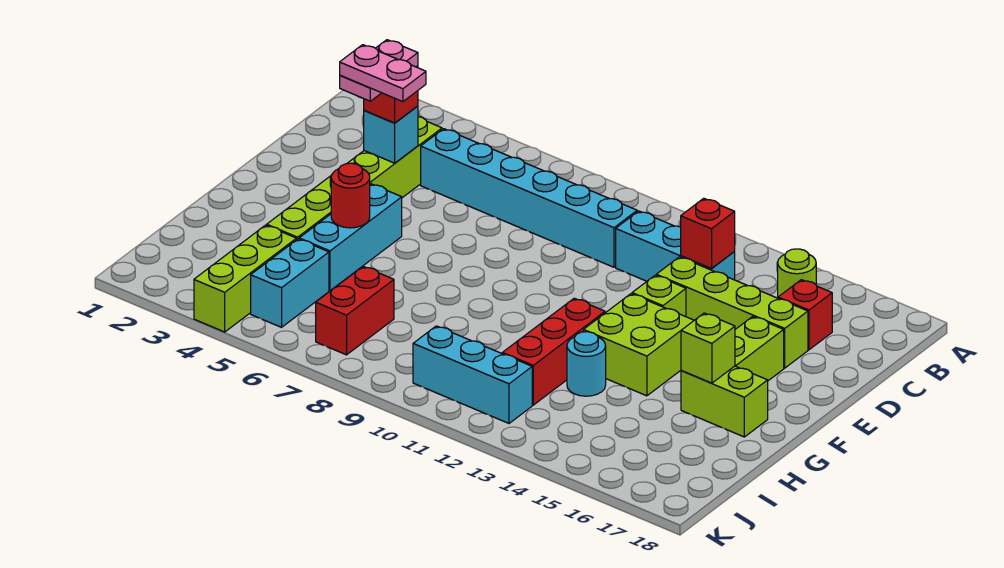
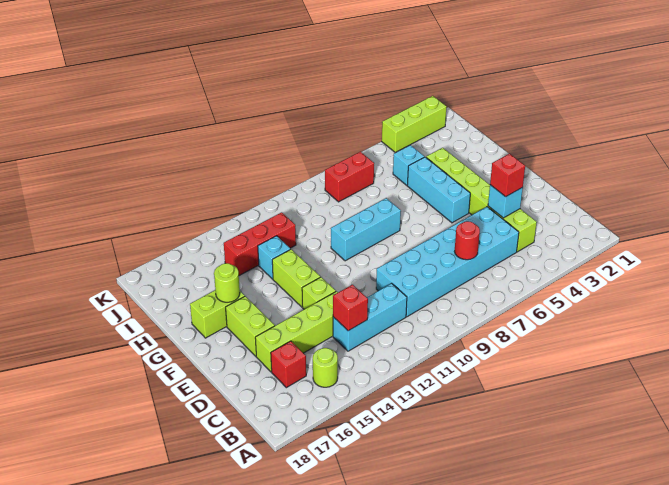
cyan 1x6 brick [421,129,637,267] -> cyan 2x6 brick [376,207,519,317]
pink 1x2 plate [340,40,418,101] -> none
pink 1x2 plate [340,45,426,102] -> none
lime 2x2 brick [584,294,694,396] -> lime 1x2 brick [272,249,320,307]
red 1x1 round brick [331,163,370,228] -> red 1x1 round brick moved to [455,221,480,260]
red 1x3 brick [502,298,605,405] -> red 1x3 brick turned to [224,212,296,276]
lime 1x1 brick [681,313,735,383] -> lime 1x1 round brick [214,263,240,302]
cyan 1x1 round brick [567,332,606,396] -> cyan 1x1 brick [258,236,290,279]
lime 1x3 brick [194,225,296,332] -> lime 1x3 brick turned to [382,96,447,153]
cyan 1x2 brick [251,239,329,327] -> cyan 1x1 brick [393,145,424,185]
red 1x2 brick [316,267,394,355] -> red 1x2 brick turned to [325,152,374,202]
cyan 1x3 brick [413,326,532,423] -> cyan 1x3 brick moved to [331,198,401,261]

